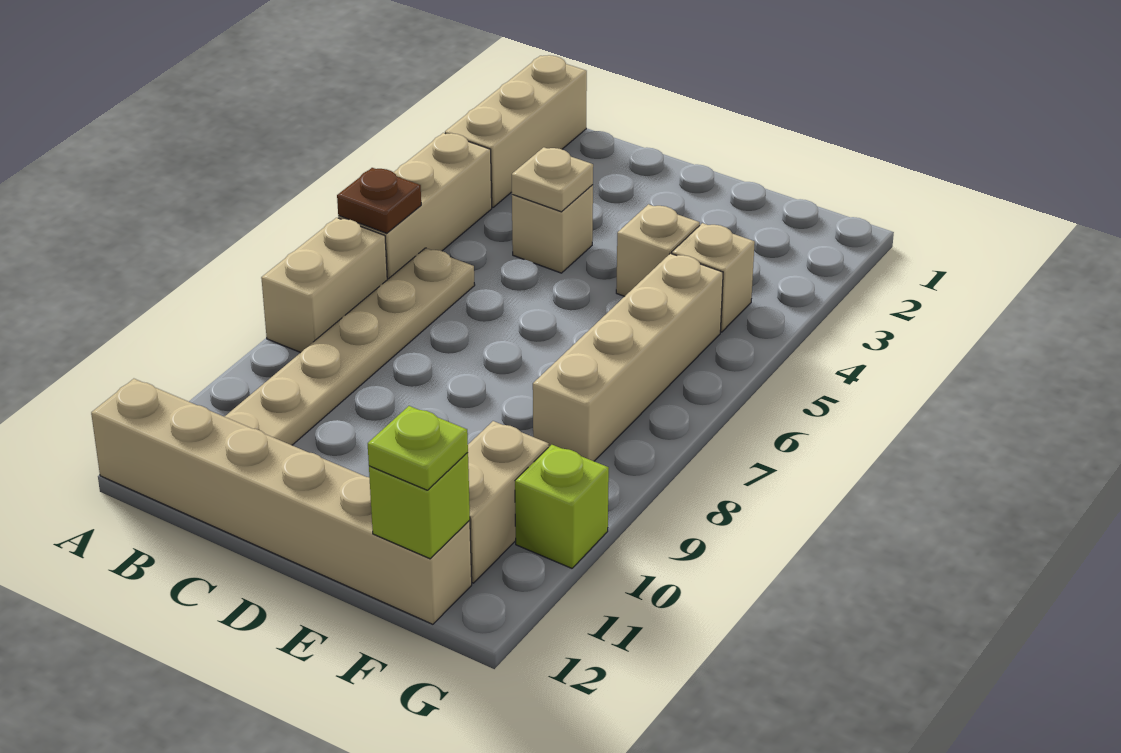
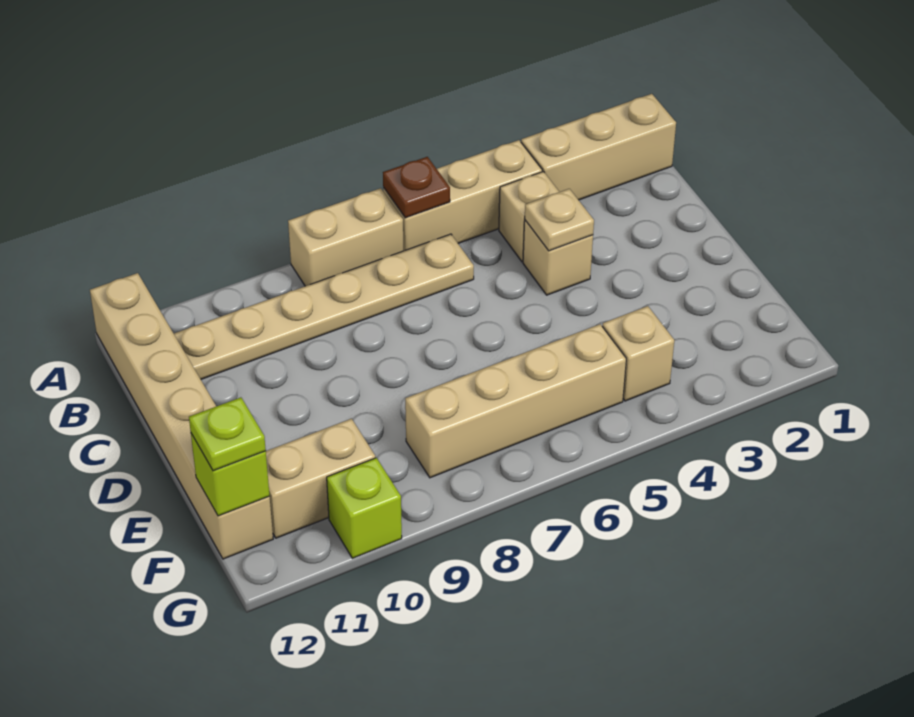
tan 1x1 brick [616,204,700,296] -> tan 1x1 brick moved to [499,171,559,262]

